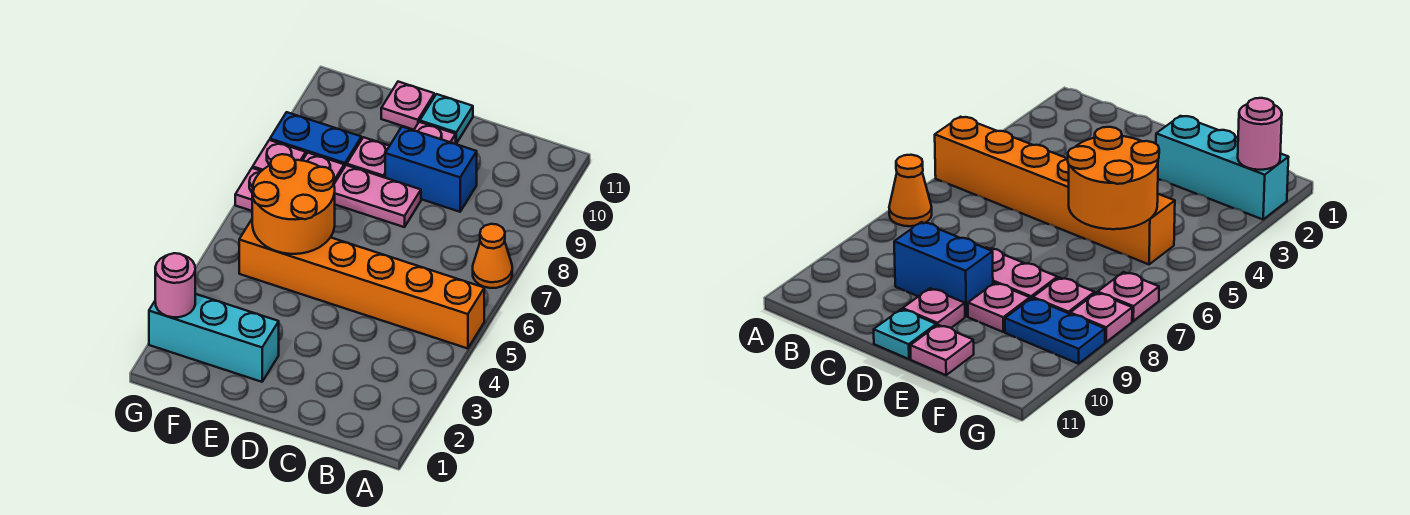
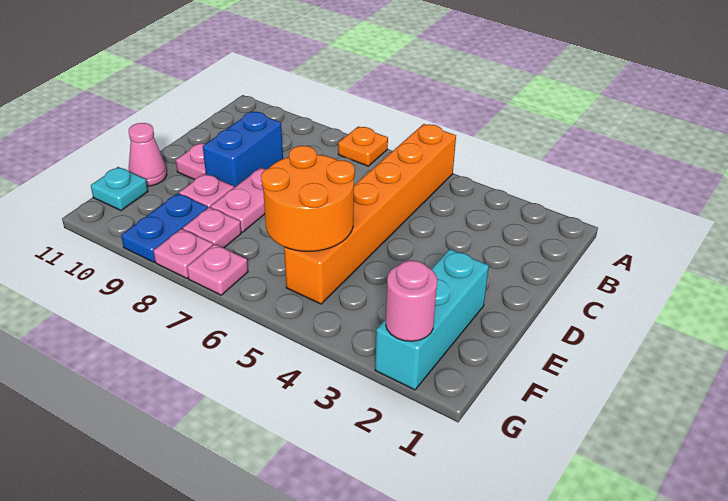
orange 1x1 cone [473,224,512,288] -> orange 1x1 plate [338,126,388,166]
cyan 1x1 plate [420,94,473,143] -> cyan 1x1 plate moved to [91,167,148,211]
pink 1x1 plate [381,82,434,130] -> pink 1x1 cone [129,123,167,186]

